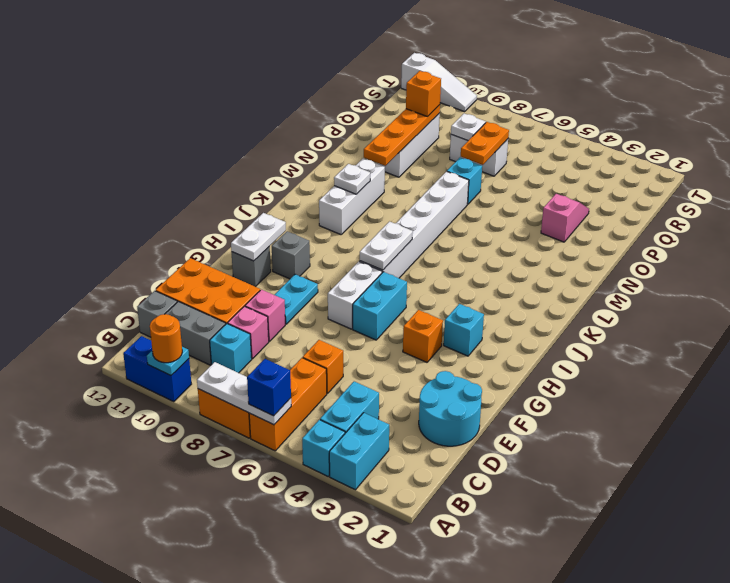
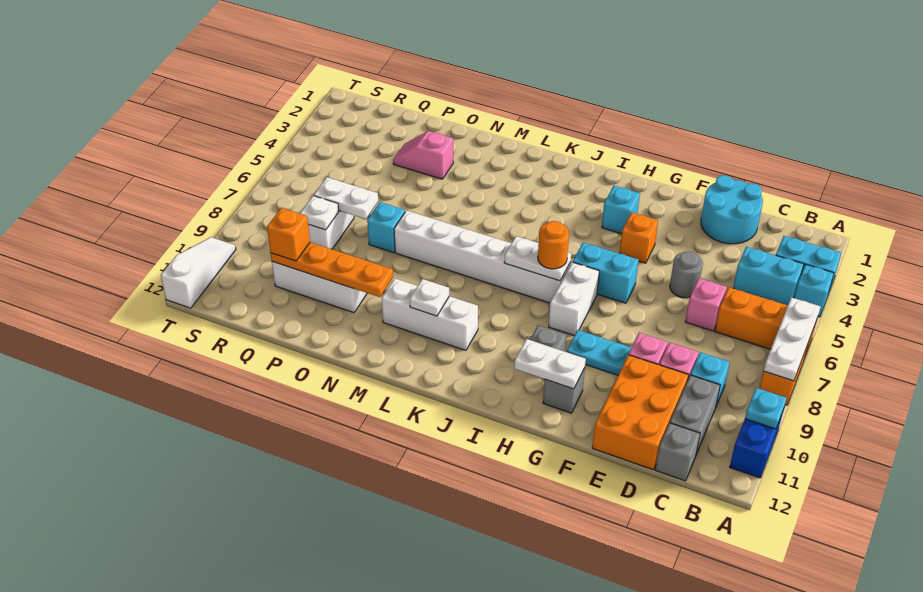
blue 1x1 brick [247,359,291,416] -> none
orange 1x1 round brick [150,314,182,363] -> orange 1x1 round brick moved to [538,221,569,269]
orange 1x1 brick [303,340,343,394] -> pink 1x1 brick [686,278,727,331]
none -> grey 1x1 round brick [670,251,703,298]
white 1x2 brick [328,262,382,329] -> white 1x2 brick turned to [549,262,599,336]
orange 1x2 plate [461,122,509,165] -> white 1x2 plate [314,177,378,219]

